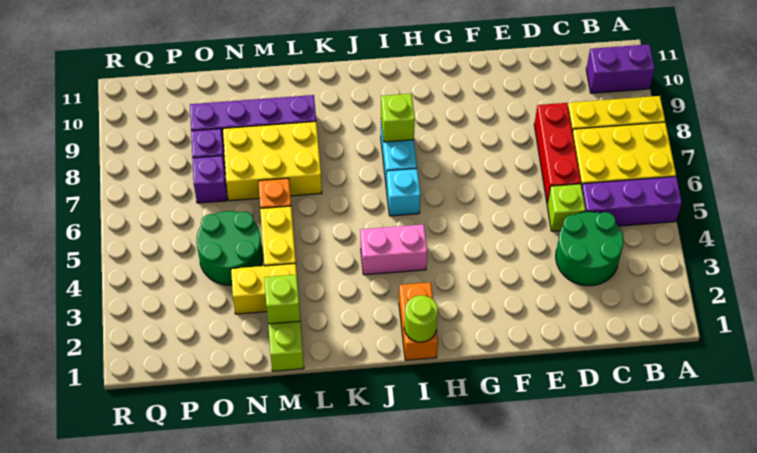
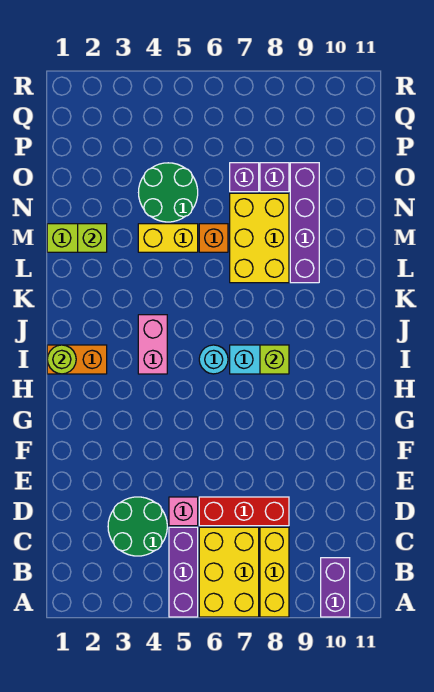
lime 1x1 brick [547,184,586,231] -> pink 1x1 brick [169,497,198,526]
cyan 1x1 brick [386,168,420,216] -> cyan 1x1 round brick [199,345,228,374]
yellow 1x2 brick [231,264,297,314] -> none

